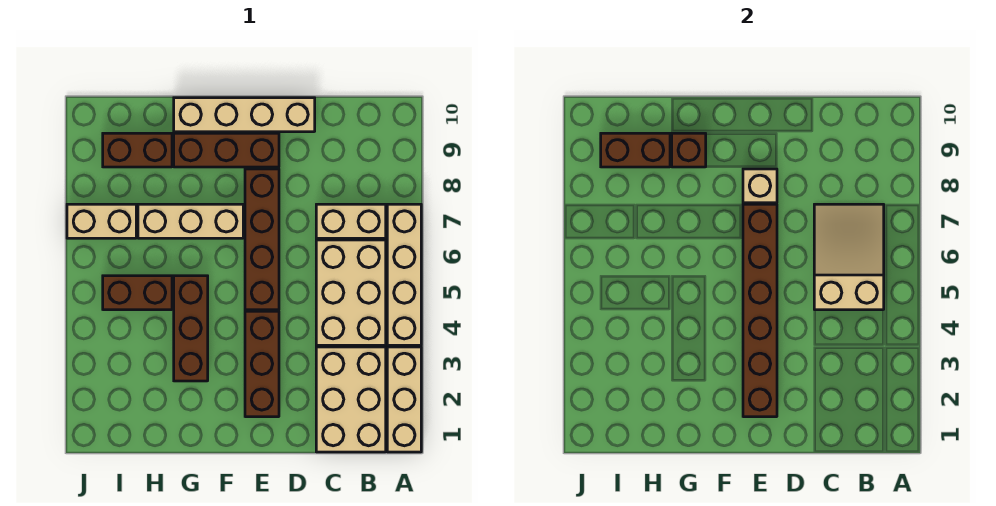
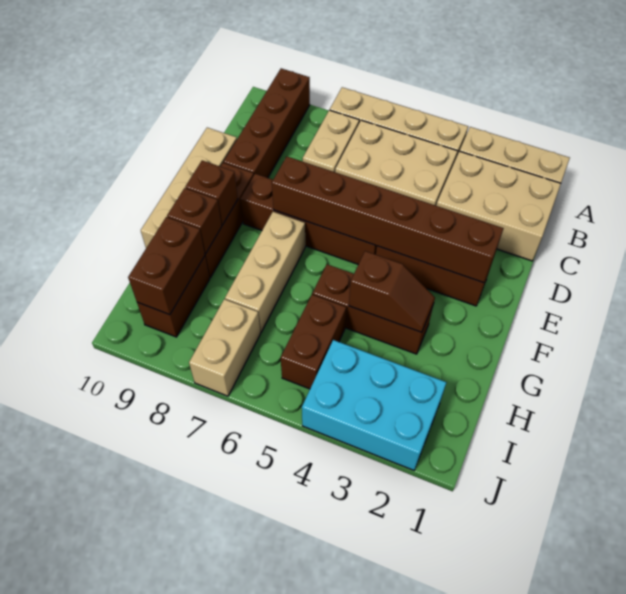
none -> brown 1x4 brick [224,68,310,178]
tan 2x3 slope [814,204,884,310] -> none
tan 1x1 brick [743,169,777,203] -> none
none -> brown 1x1 brick [185,161,238,225]
none -> brown 1x2 slope [349,251,435,332]
none -> cyan 2x3 brick [302,340,446,470]

